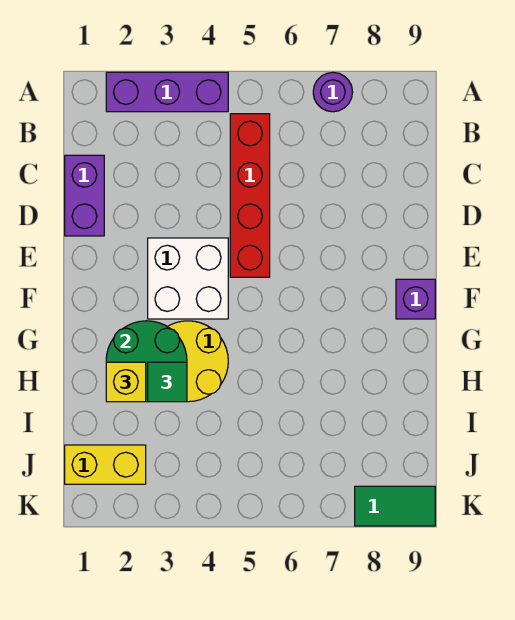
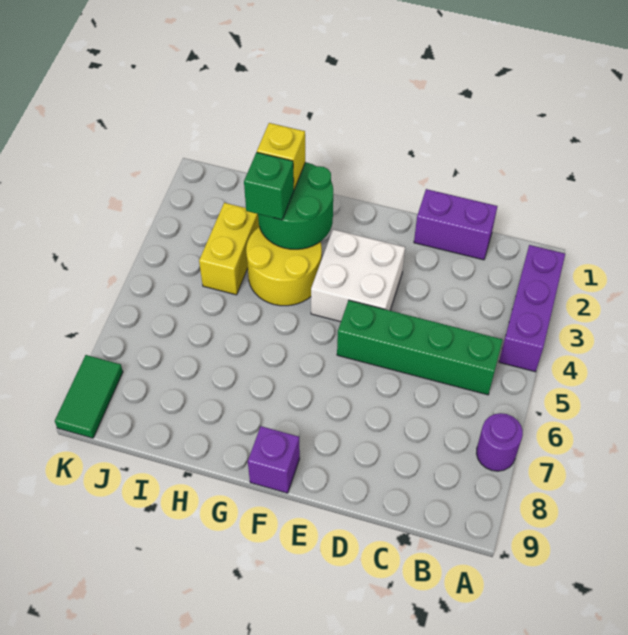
red 1x4 brick [230,114,270,277] -> green 1x4 brick [337,300,503,395]
green 1x1 tile [148,362,187,402] -> green 1x1 brick [244,152,294,220]
yellow 1x2 brick [65,445,146,484] -> yellow 1x2 brick moved to [199,203,259,295]

